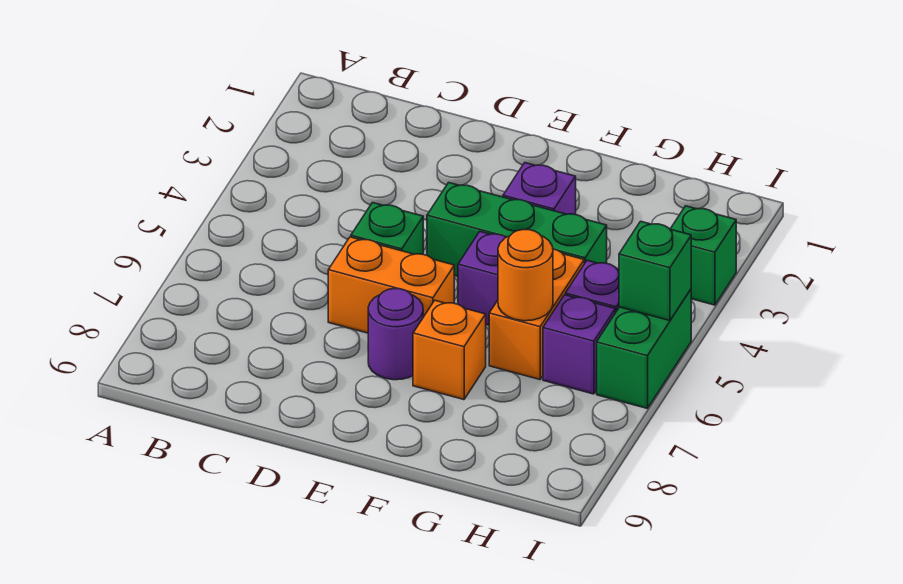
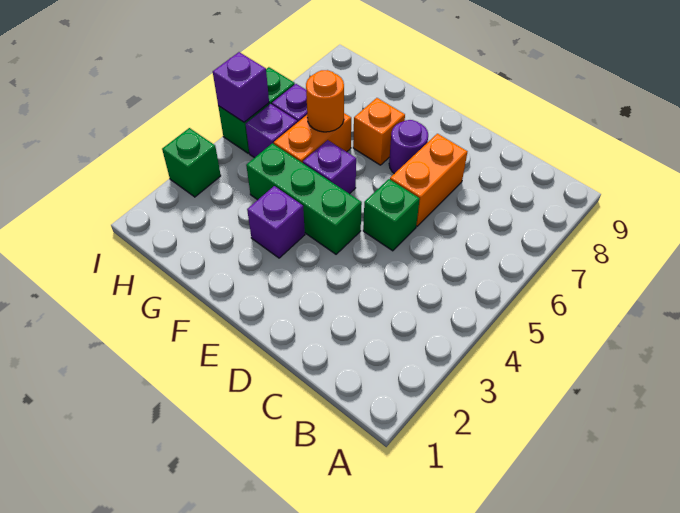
orange 1x2 brick [328,237,454,333] -> orange 1x2 brick turned to [390,134,468,226]
green 1x1 brick [619,221,691,321] -> purple 1x1 brick [213,52,269,122]

